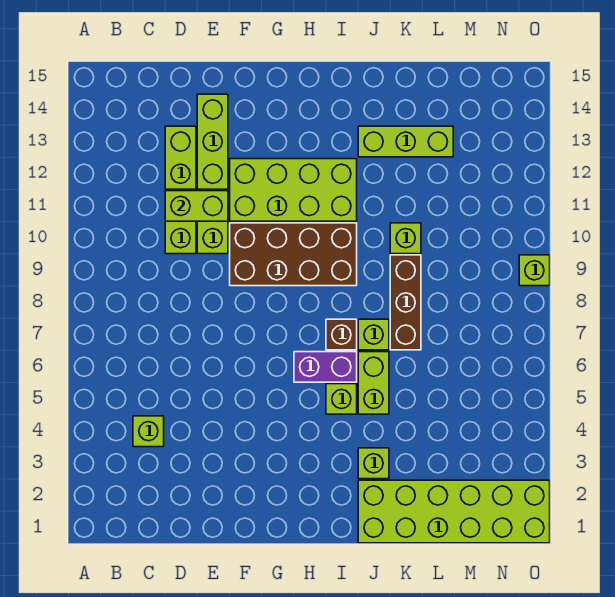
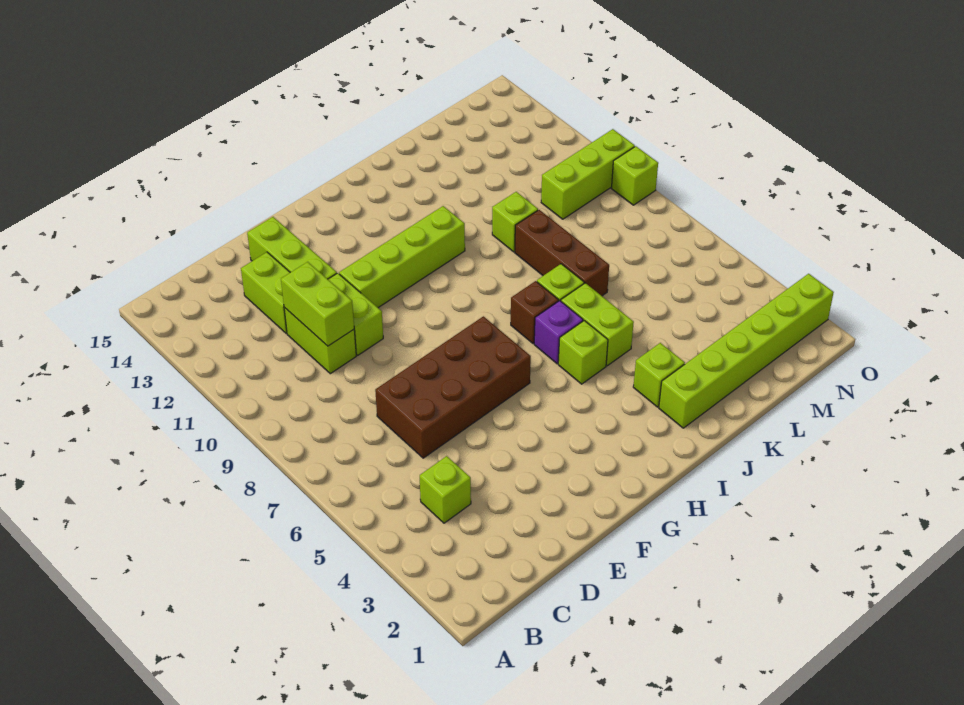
lime 1x2 brick [165,191,228,221] -> lime 1x2 brick turned to [281,262,354,346]
brown 2x4 brick [230,223,357,286] -> brown 2x4 brick moved to [375,316,531,458]
lime 2x4 brick [230,159,357,221] -> lime 1x4 brick [339,206,465,308]
purple 1x2 brick [294,352,357,382] -> purple 1x1 brick [534,301,583,364]
lime 2x6 brick [358,480,550,543] -> lime 1x6 brick [659,274,834,428]
lime 1x3 brick [358,126,453,157] -> lime 1x3 brick moved to [541,129,635,219]

